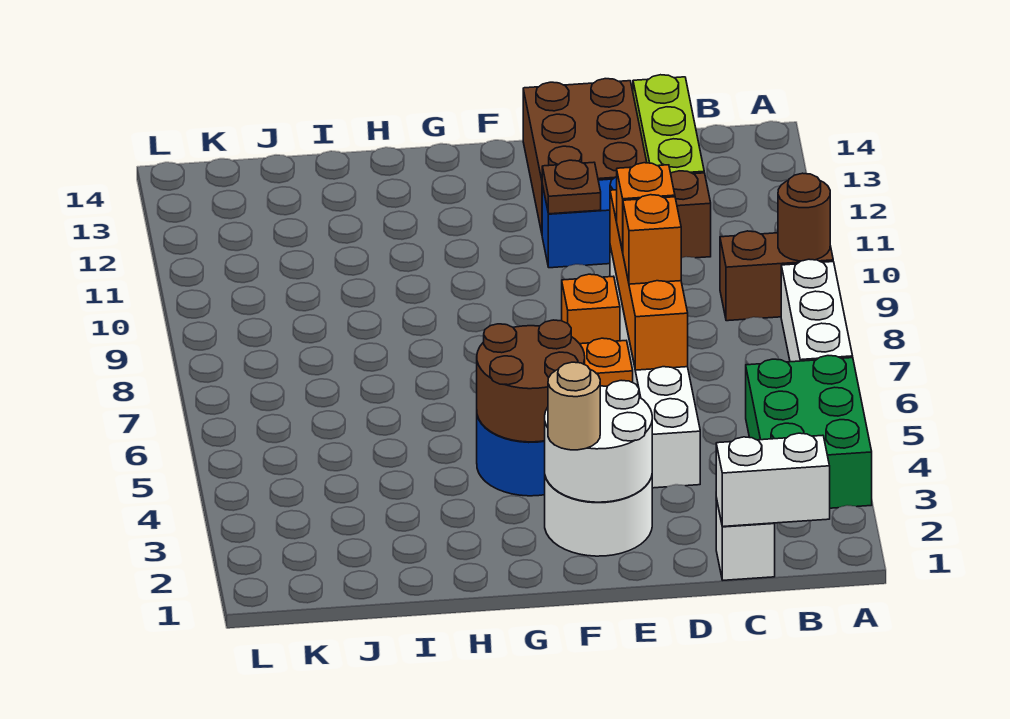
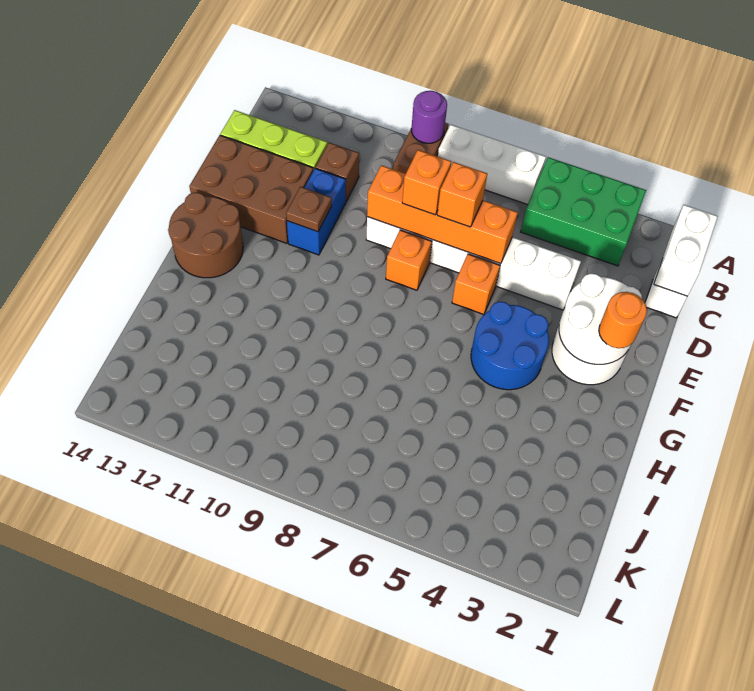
brown 1x1 round brick [778,173,830,261] -> purple 1x1 round brick [411,91,447,143]
tan 1x1 round brick [548,362,600,450] -> orange 1x1 round brick [599,292,647,348]
brown 2x2 round brick [477,320,585,442] -> brown 2x2 round brick moved to [168,192,243,278]

